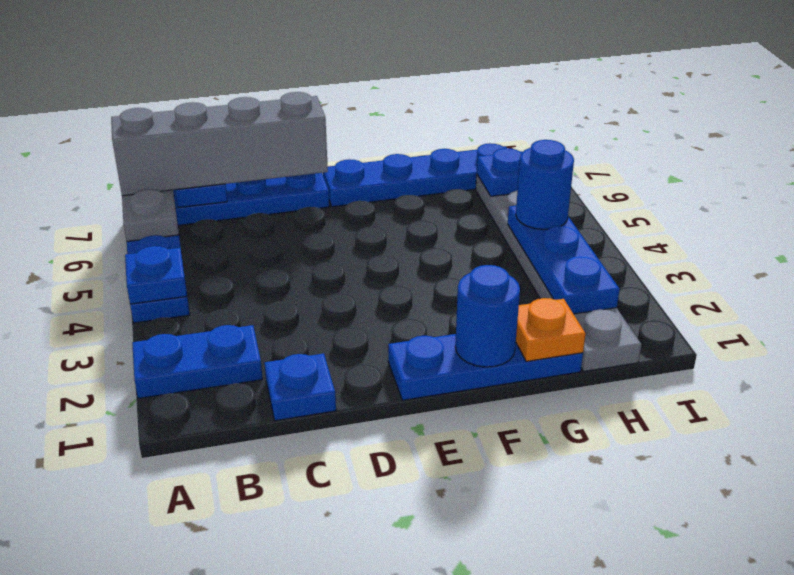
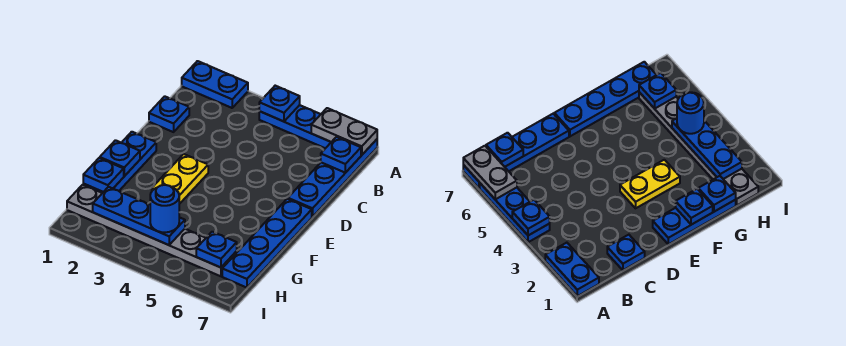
blue 1x2 plate [132,325,263,399] -> blue 1x2 plate turned to [182,61,248,108]
grey 1x4 brick [111,92,328,196] -> none
none -> yellow 1x2 plate [152,154,208,204]
blue 1x1 round brick [455,265,520,367] -> blue 1x1 plate [100,140,140,176]
orange 1x1 plate [516,298,586,361] -> blue 1x1 plate [83,158,124,192]

